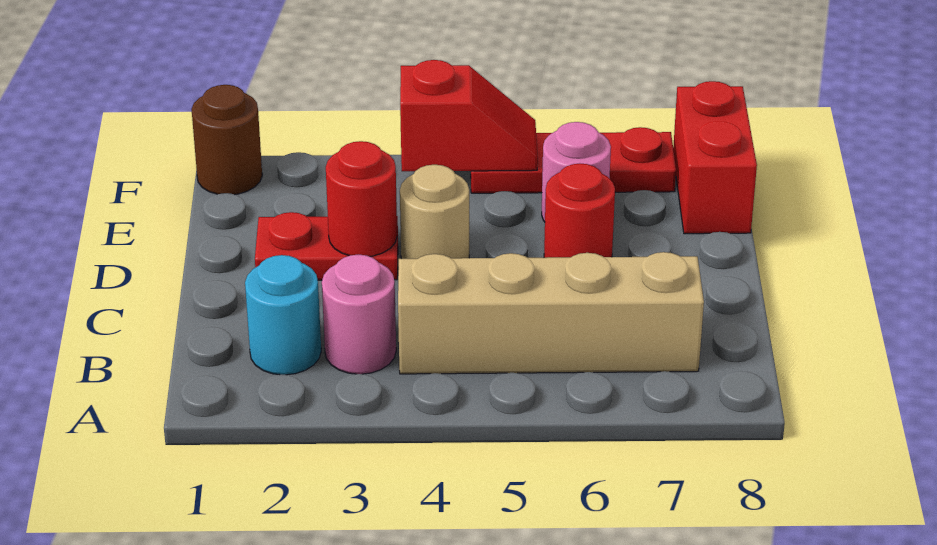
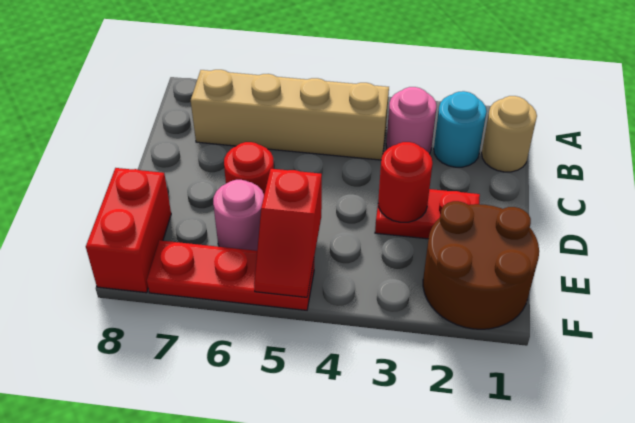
tan 1x1 round brick [400,165,469,259] -> tan 1x1 round brick moved to [482,96,537,172]
brown 1x1 round brick [192,85,262,195] -> brown 2x2 round brick [423,201,539,329]
red 1x2 slope [400,60,538,171] -> red 1x2 slope turned to [254,169,322,297]

